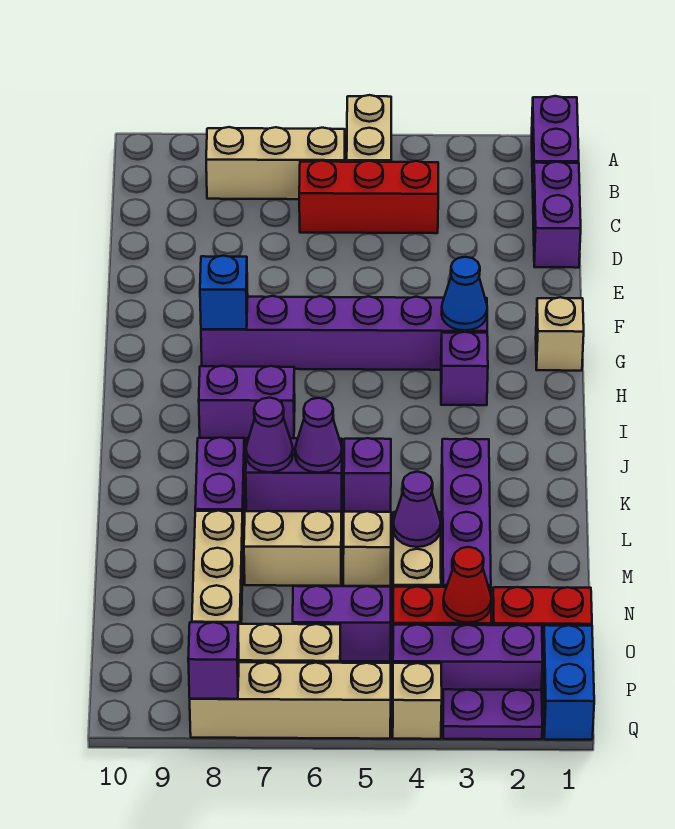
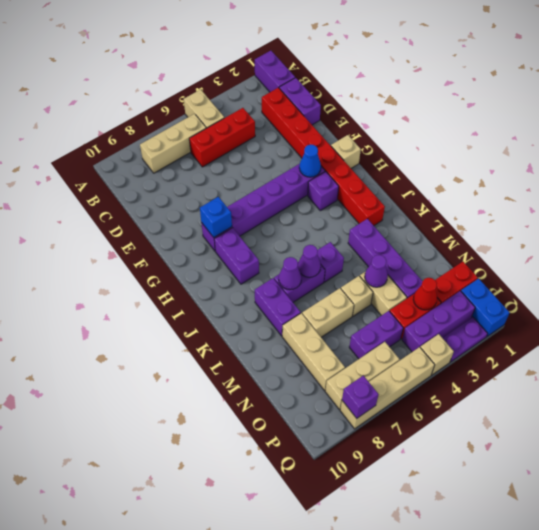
none -> red 1x8 brick [262,88,385,225]
purple 1x2 brick [199,366,295,439] -> purple 1x2 brick turned to [214,228,259,284]

